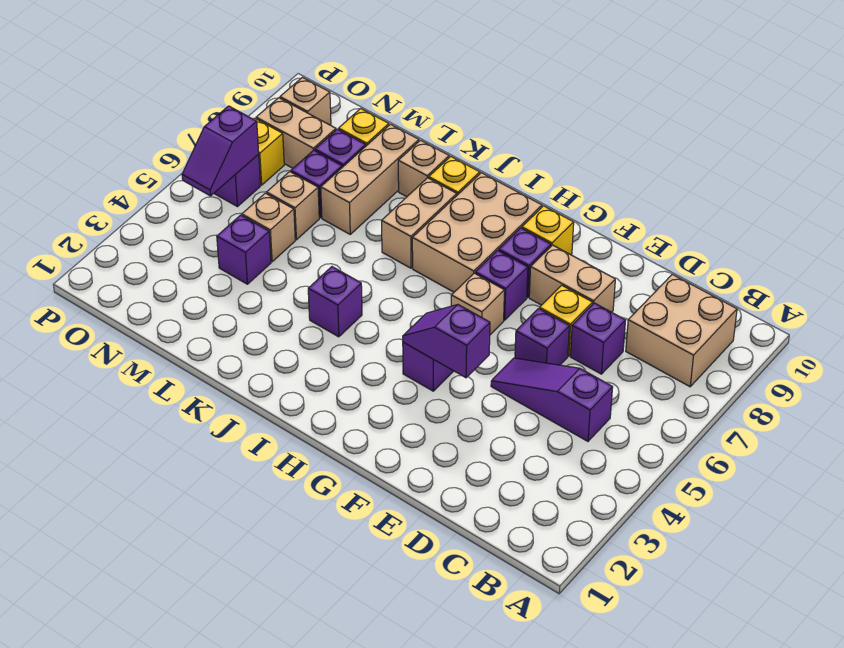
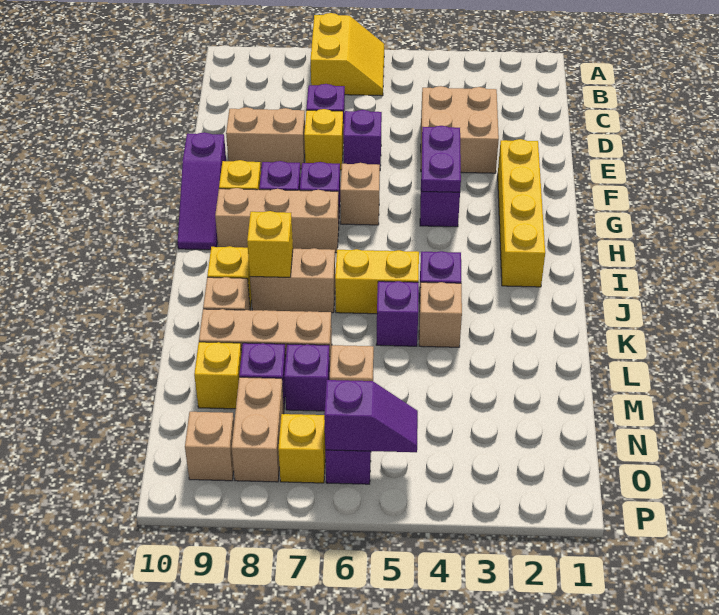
none -> yellow 2x2 slope [311,13,384,96]
tan 2x2 brick [626,274,737,387] -> tan 2x2 brick moved to [421,86,499,173]
purple 1x3 slope [491,358,613,441] -> purple 1x3 slope moved to [178,132,226,250]
tan 1x2 brick [529,245,615,312] -> tan 1x2 brick turned to [226,107,305,169]
none -> yellow 1x4 brick [498,139,545,287]
purple 1x2 slope [403,305,490,378] -> purple 1x2 plate [421,126,461,192]
tan 2x3 brick [412,173,542,292] -> tan 1x3 brick [215,188,339,253]
none -> yellow 1x2 brick [335,249,419,314]
none -> yellow 1x1 brick [247,211,293,277]
purple 1x1 brick [217,215,271,284] -> purple 1x1 brick moved to [376,281,419,346]
tan 1x1 brick [242,193,295,262] -> tan 1x1 brick moved to [419,282,462,347]

